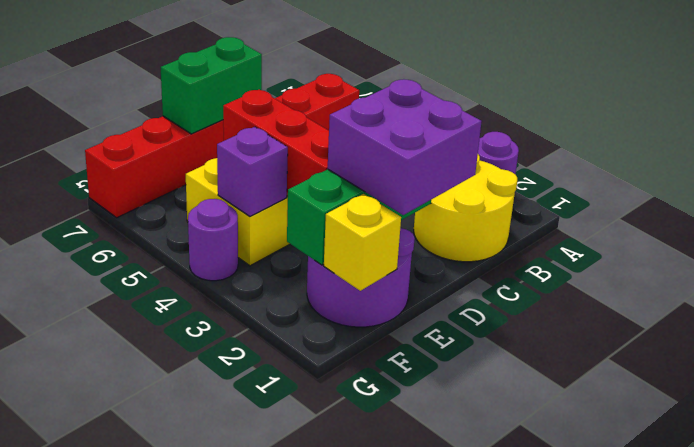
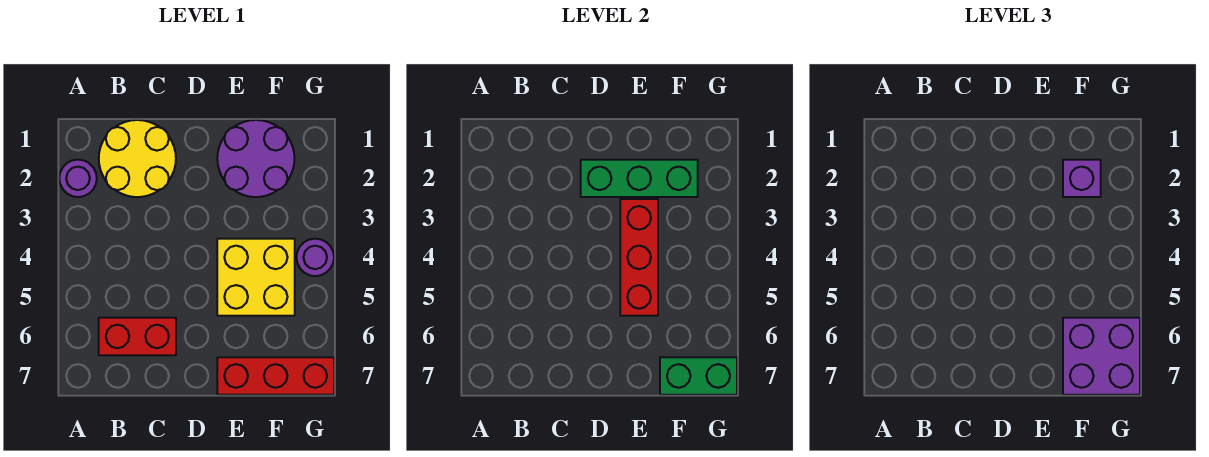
purple 2x2 brick [328,80,482,215] -> purple 2x2 brick moved to [1063,318,1140,395]
green 1x2 brick [161,37,262,134] -> green 1x2 brick moved to [660,357,737,395]
yellow 1x1 brick [324,194,401,291] -> none
purple 1x1 brick [217,127,288,216] -> purple 1x1 brick moved to [1063,160,1101,197]

